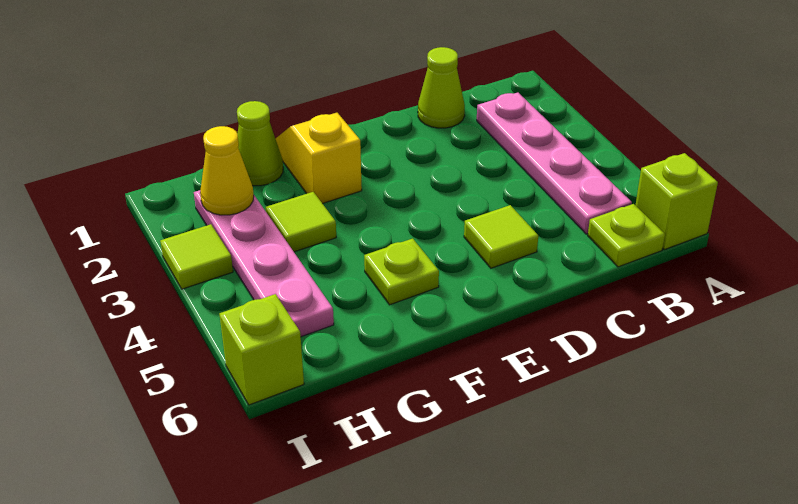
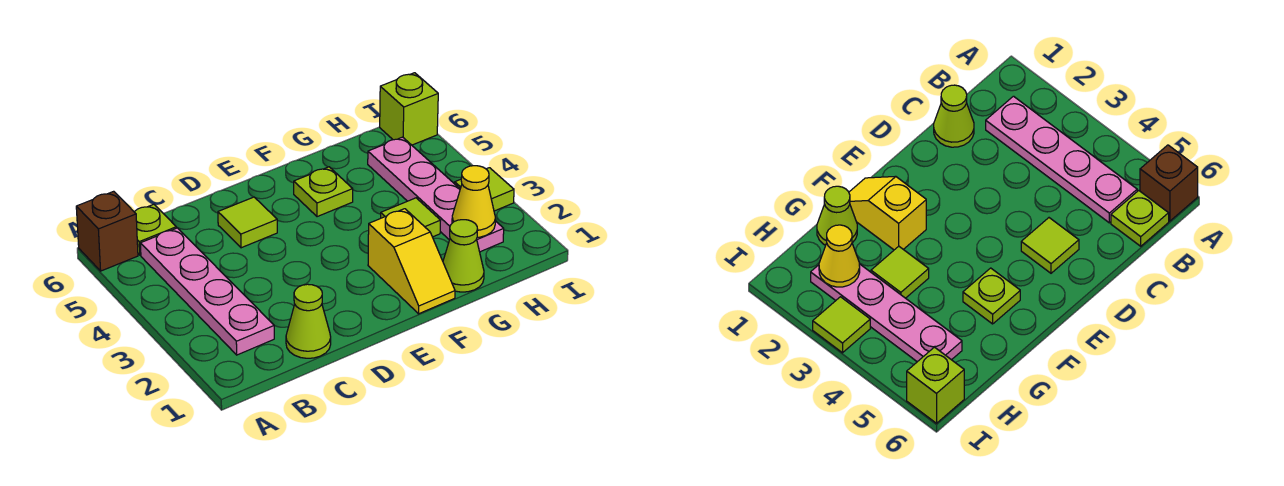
lime 1x1 brick [636,153,718,250] -> brown 1x1 brick [76,191,138,271]

